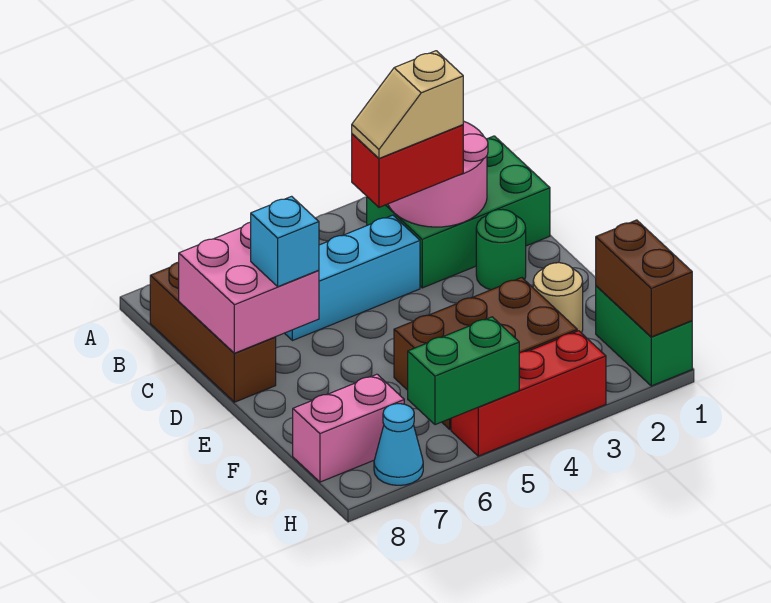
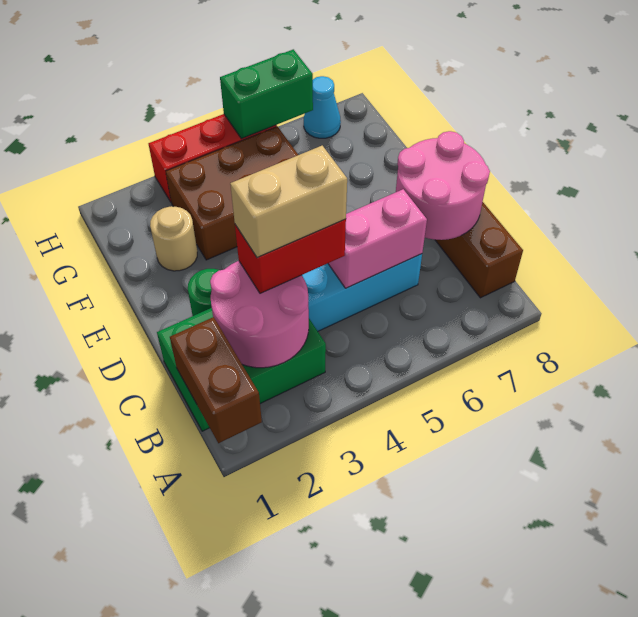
tan 1x2 slope [352,51,463,158] -> tan 1x2 brick [230,146,347,258]
pink 2x2 brick [179,222,319,353] -> pink 2x2 round brick [396,131,490,240]
cyan 1x1 brick [251,196,319,287] -> none
green 1x2 brick [596,286,692,386] -> none
brown 1x2 brick [596,220,692,337] -> brown 1x2 brick moved to [170,317,262,443]
pink 1x2 brick [293,374,404,482] -> pink 1x2 brick moved to [328,189,427,288]

